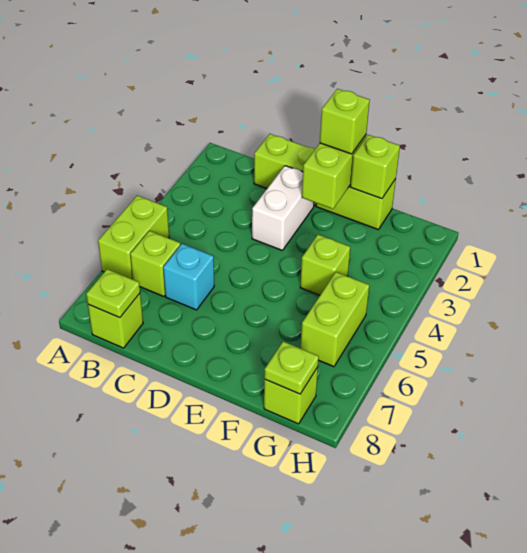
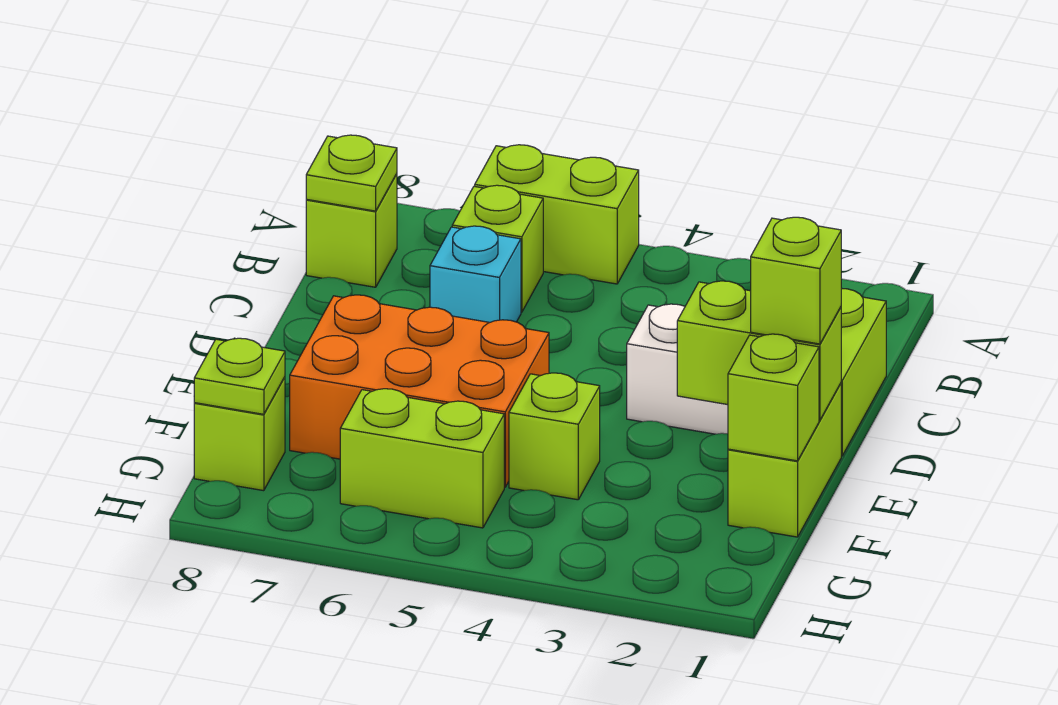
none -> orange 2x3 brick [290,295,549,487]

